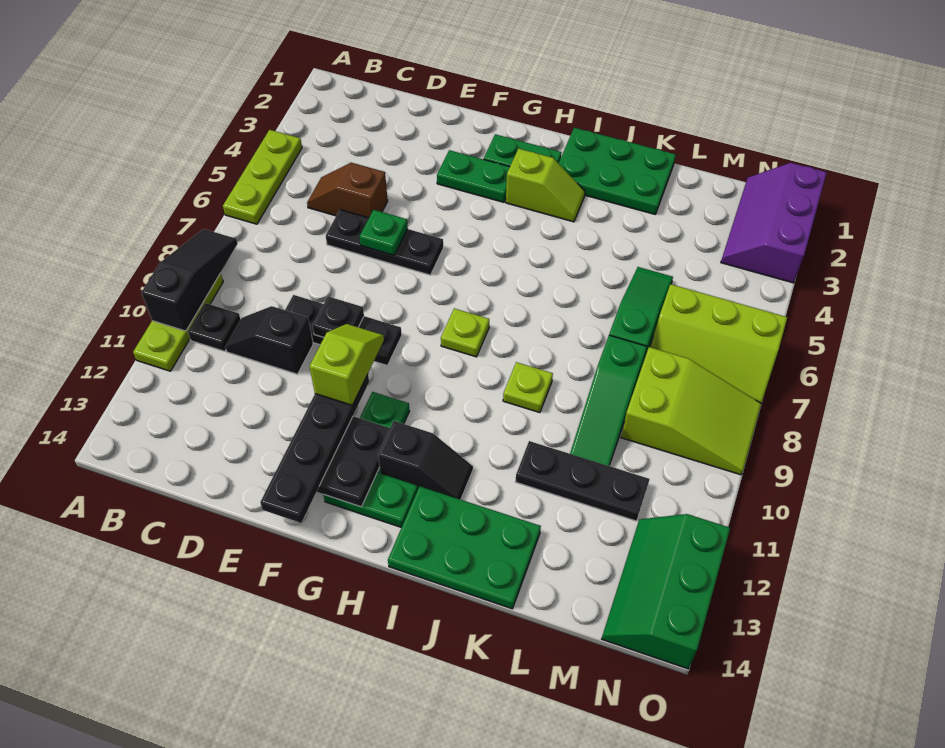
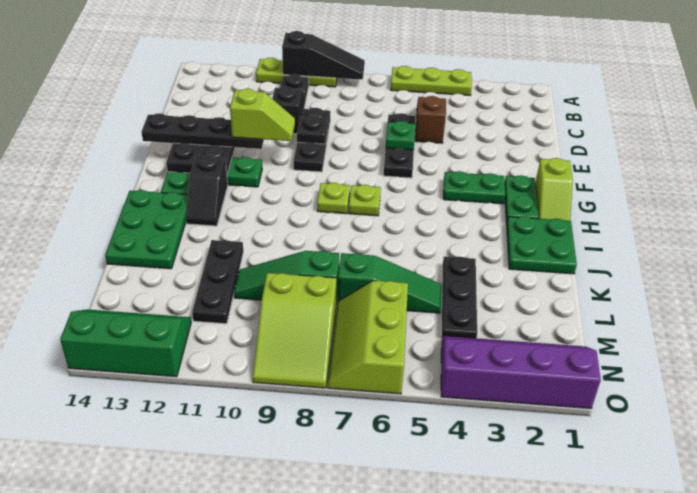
green 1x2 plate [437,150,510,202] -> green 1x2 plate turned to [443,171,505,204]
lime 1x2 slope [506,149,585,222] -> lime 1x2 slope moved to [535,158,573,221]
green 2x3 plate [559,128,676,214] -> green 2x2 plate [507,216,577,274]
lime 1x1 plate [503,362,553,413] -> lime 1x1 plate moved to [349,185,381,216]
none -> black 1x3 plate [442,256,477,338]
purple 2x3 slope [721,163,827,283] -> purple 2x4 slope [441,336,601,408]

